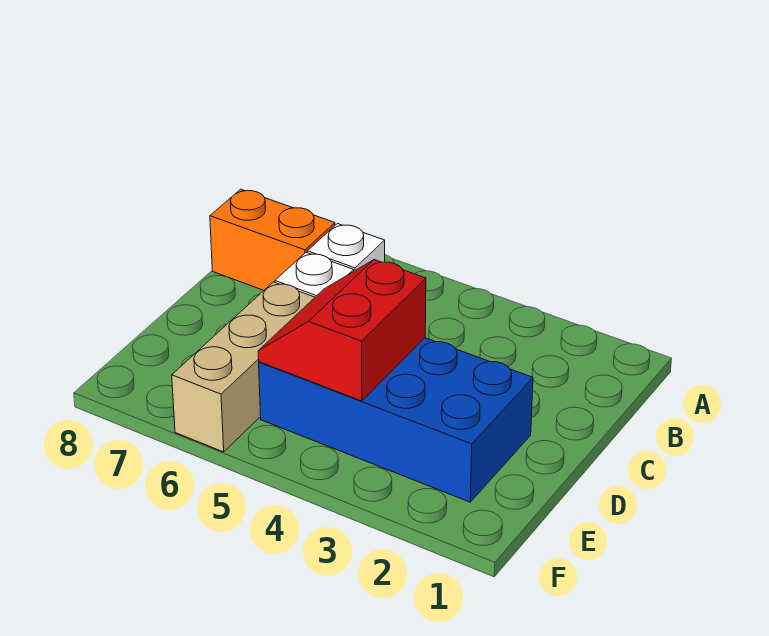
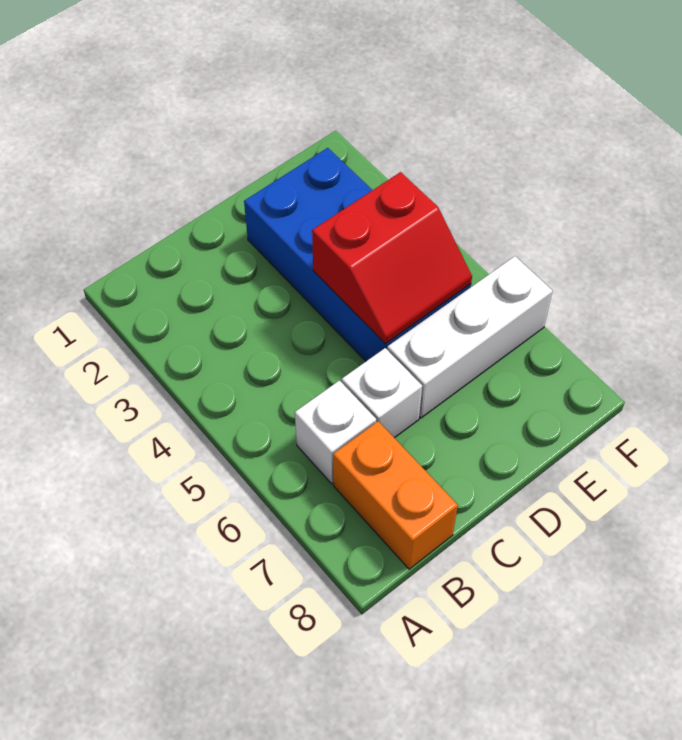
tan 1x3 brick [172,282,315,452] -> white 1x3 brick [387,256,553,418]

